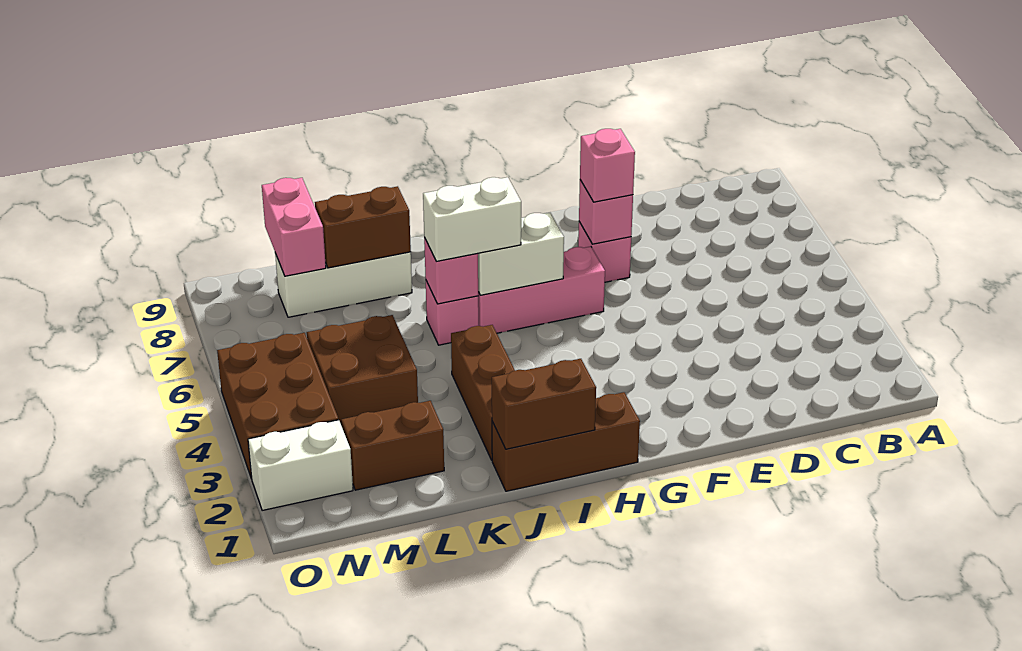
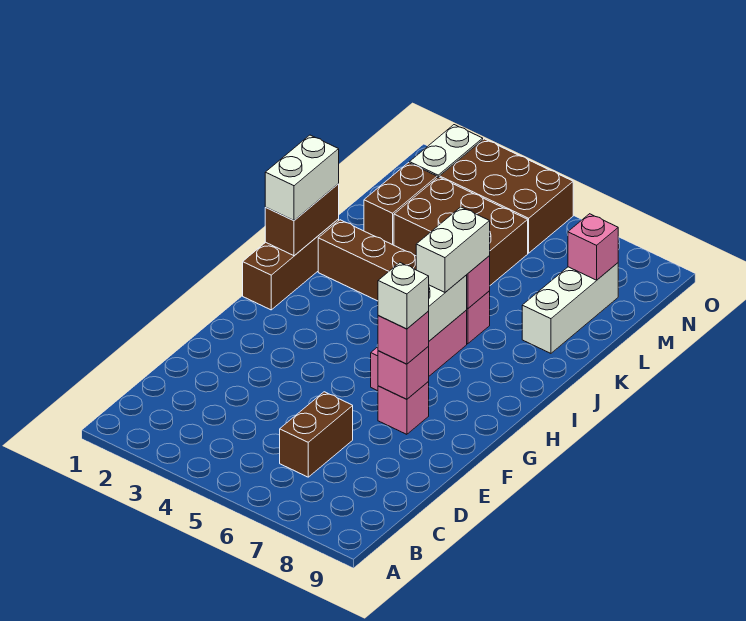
none -> white 1x1 brick [378,263,429,329]
none -> white 1x2 brick [265,135,339,221]
brown 1x2 brick [315,186,411,268] -> brown 1x2 brick moved to [280,392,353,477]
brown 2x2 brick [307,315,418,426] -> brown 2x3 brick [394,177,528,285]
pink 1x2 brick [262,178,326,276] -> pink 1x1 brick [568,214,618,280]

